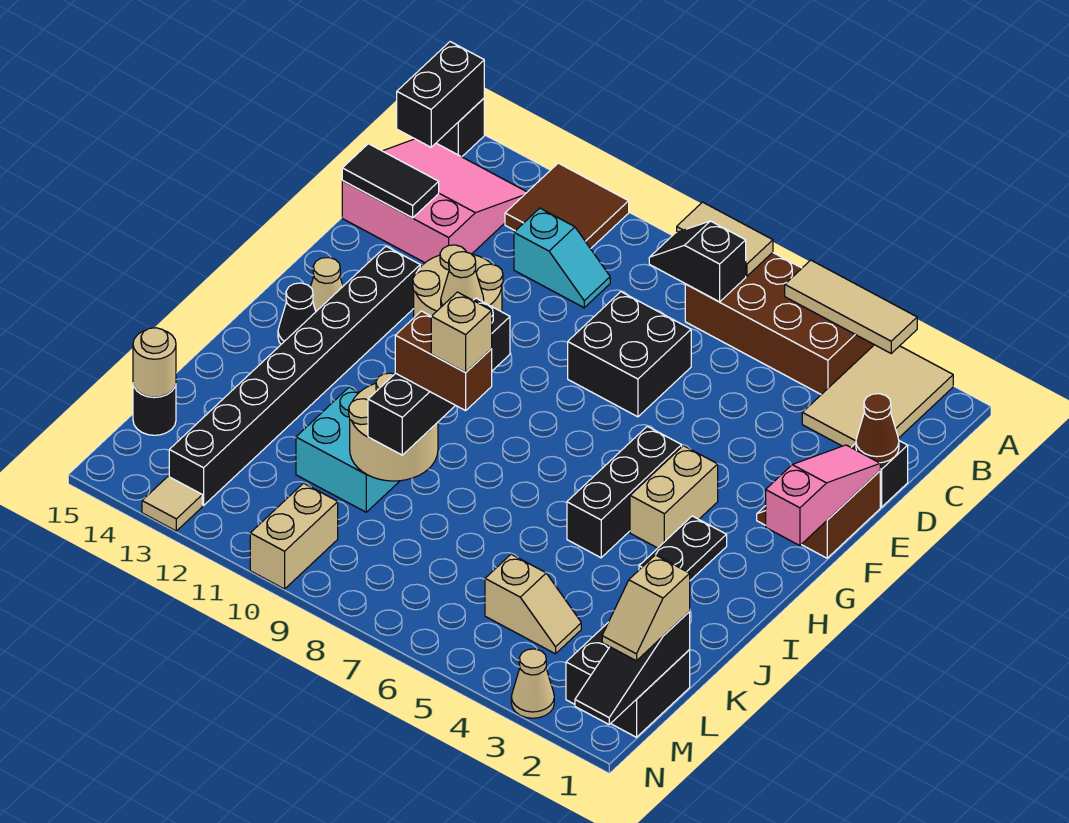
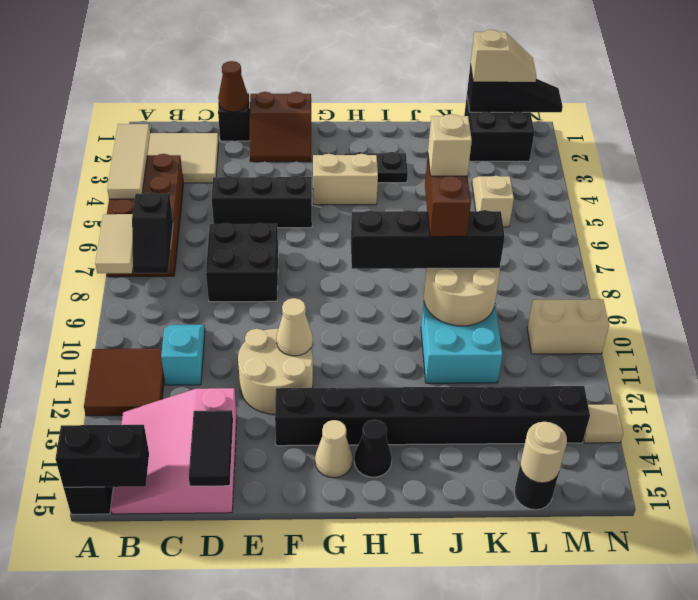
pink 1x3 slope [766,445,880,546] -> none
black 1x3 brick [567,426,682,558] -> black 1x3 brick moved to [212,176,312,228]
tan 1x1 cone [511,649,554,718] -> none

